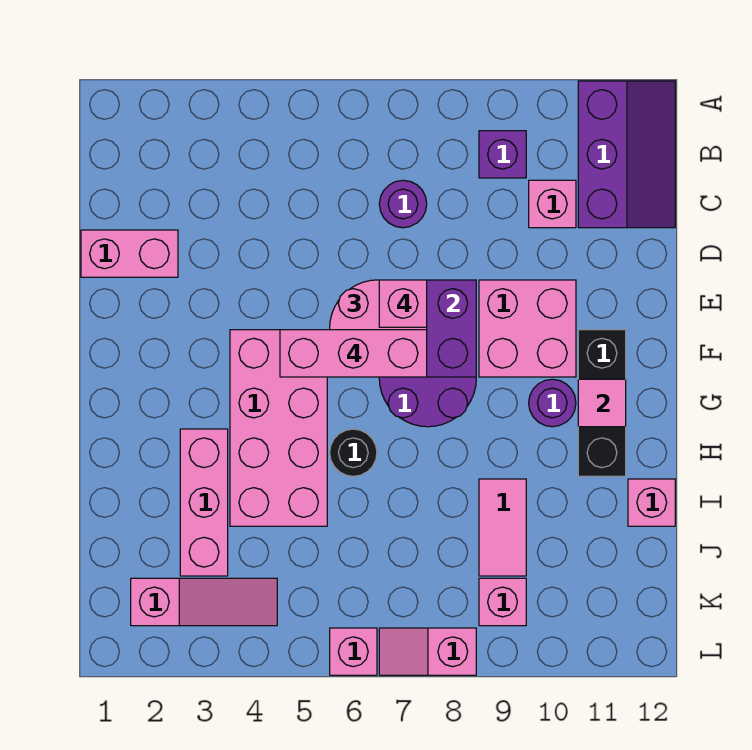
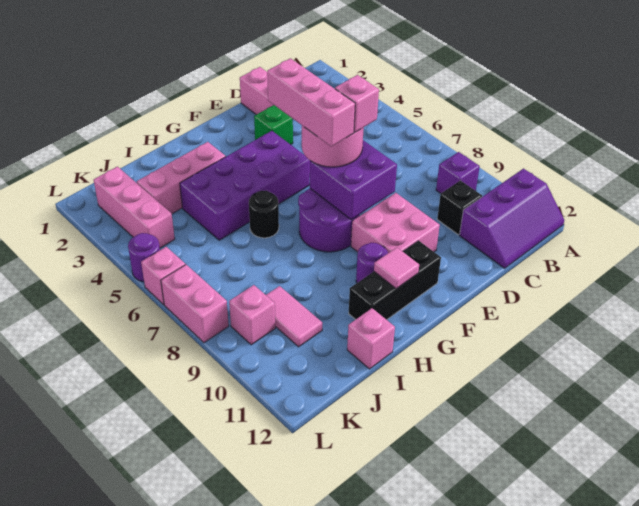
purple 1x1 round brick [379,180,427,228] -> purple 1x1 round brick moved to [128,233,160,282]
pink 1x1 brick [529,180,576,228] -> black 1x1 brick [437,180,482,235]
none -> green 1x1 brick [254,105,293,145]
pink 2x4 brick [230,330,327,526] -> purple 2x4 brick [180,131,310,240]
pink 1x2 tile [479,479,526,576] -> pink 1x2 tile turned to [266,286,322,347]
pink 1x3 slope [131,578,277,626] -> pink 1x3 brick [94,167,175,248]
pink 1x2 slope [379,628,476,675] -> pink 1x2 brick [161,265,229,343]

